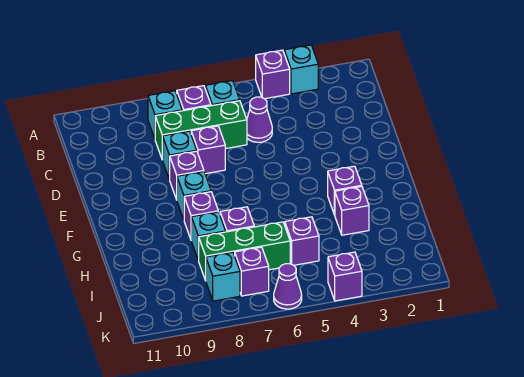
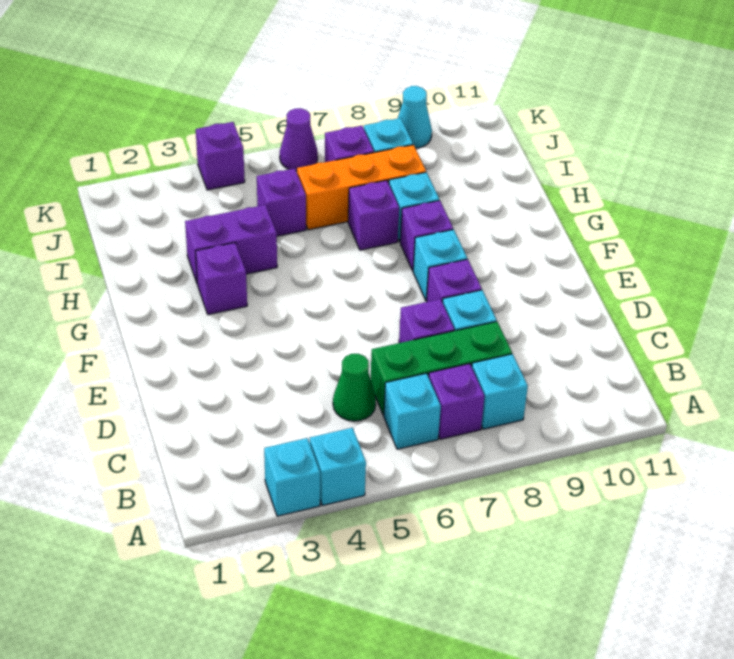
purple 1x1 brick [256,50,290,99] -> cyan 1x1 brick [310,428,366,506]
purple 1x1 cone [247,97,272,142] -> green 1x1 cone [333,354,376,421]
purple 1x1 brick [335,186,369,235] -> purple 1x2 brick [185,205,277,283]
green 1x3 brick [198,222,290,281] -> orange 1x3 brick [297,145,426,230]
none -> cyan 1x1 cone [397,86,432,148]

